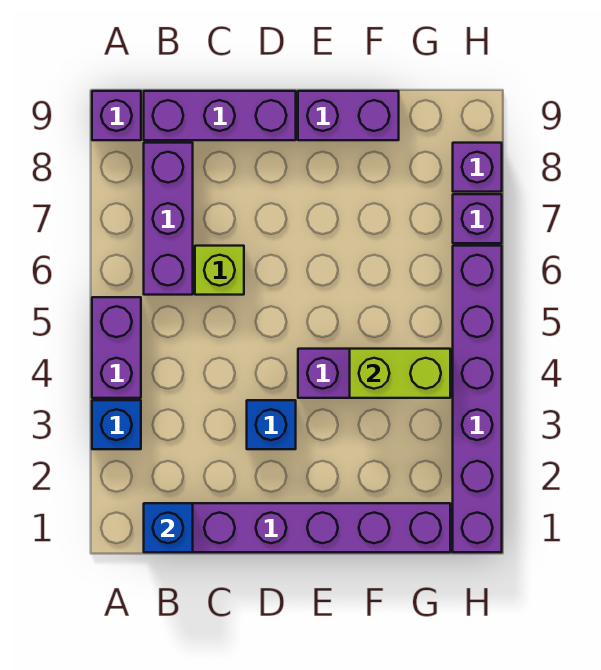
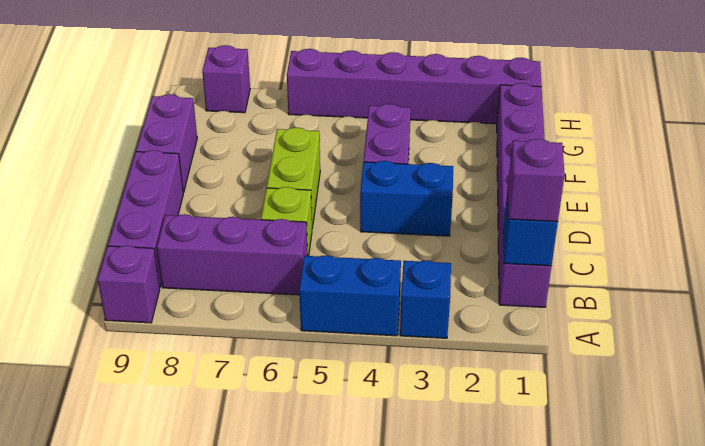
purple 1x2 brick [92,297,141,398] -> blue 1x2 brick [299,255,401,336]
blue 1x1 brick [247,400,296,449] -> blue 1x2 brick [360,161,453,236]
lime 1x2 brick [350,349,450,398] -> lime 1x2 brick moved to [267,128,320,228]
purple 1x1 brick [453,194,502,243] -> purple 1x1 brick moved to [508,139,565,222]

